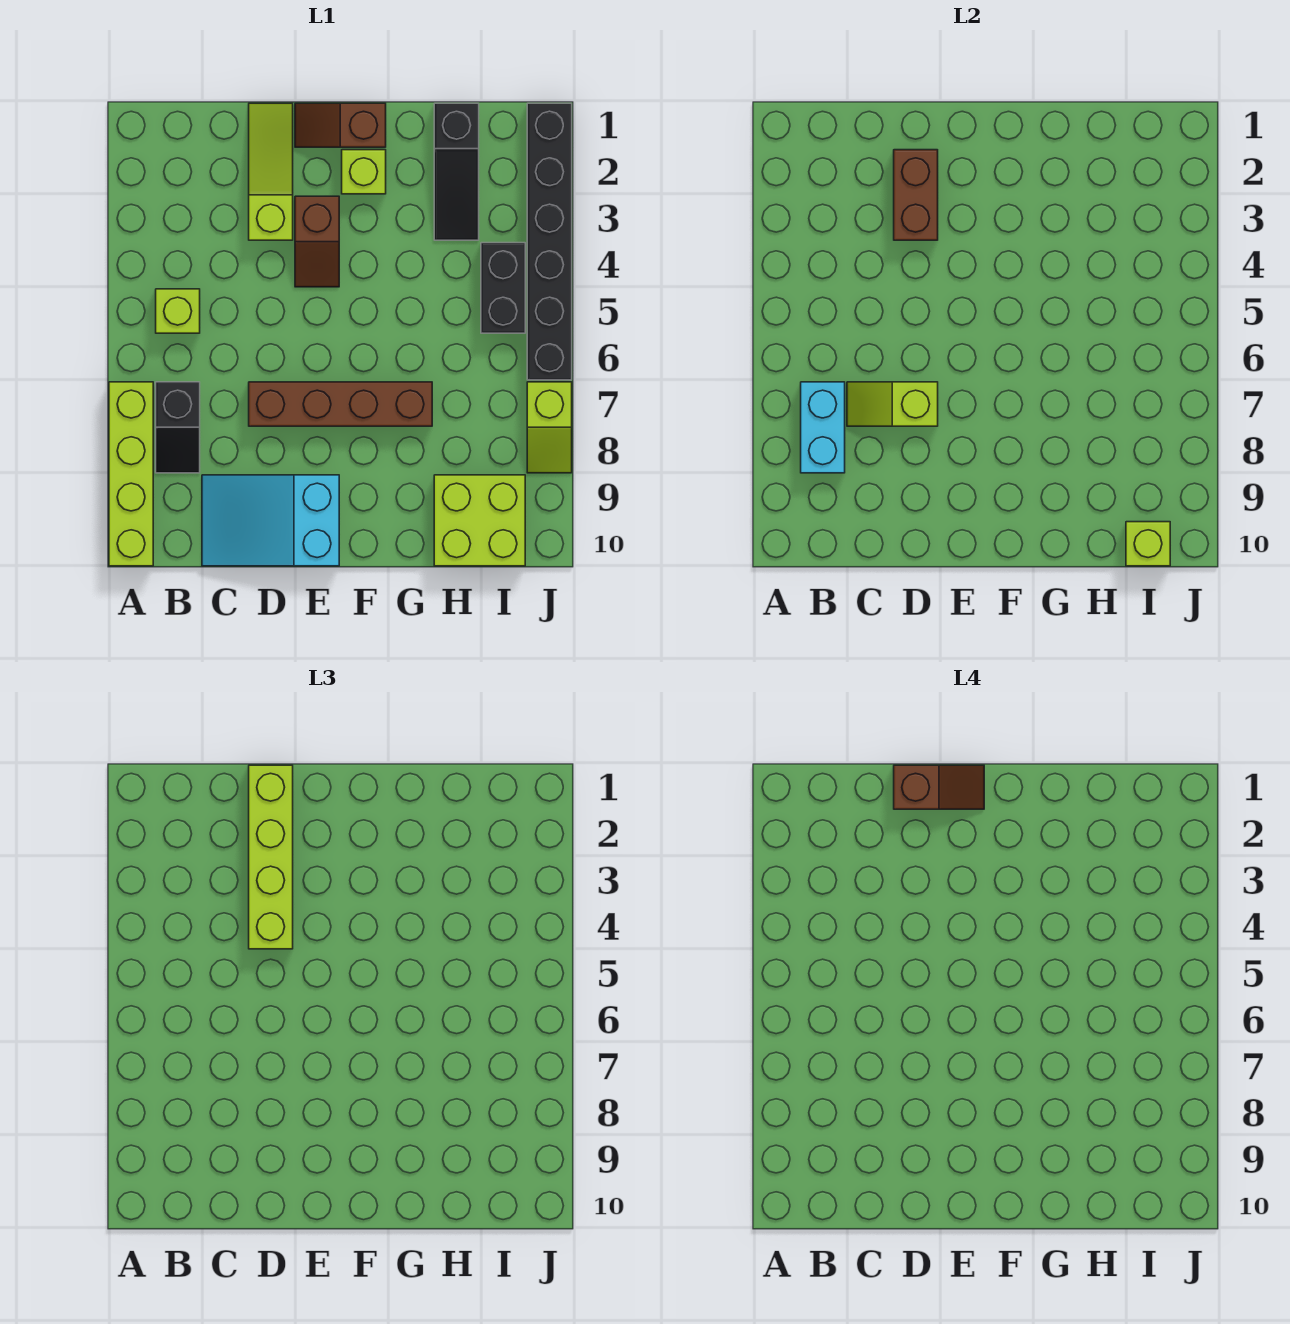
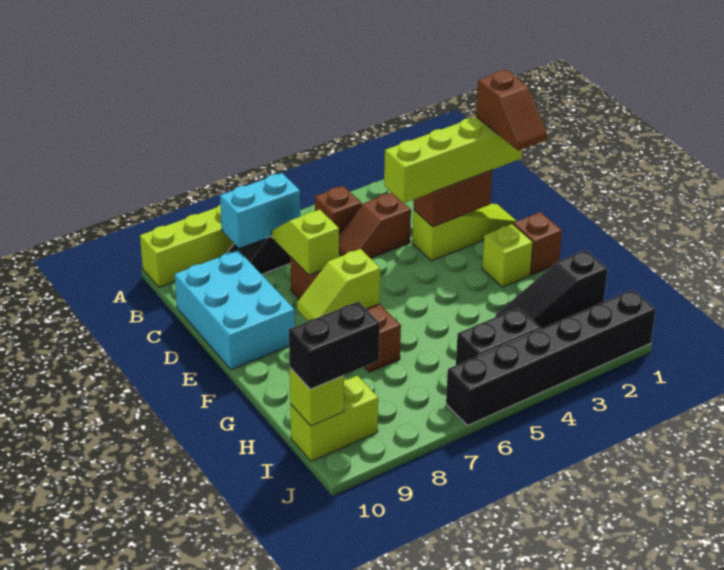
lime 1x1 brick [156,289,200,333] -> brown 1x1 brick [315,186,362,234]
cyan 2x3 slope [202,475,339,566] -> cyan 2x3 brick [175,250,295,370]
brown 1x2 slope [295,196,339,287] -> brown 1x2 slope moved to [339,193,411,258]
lime 2x2 brick [434,475,525,566] -> lime 1x2 brick [290,376,378,461]
none -> black 1x2 brick [289,302,380,389]
lime 1x2 slope [527,382,572,473] -> lime 1x2 slope moved to [297,249,380,320]

